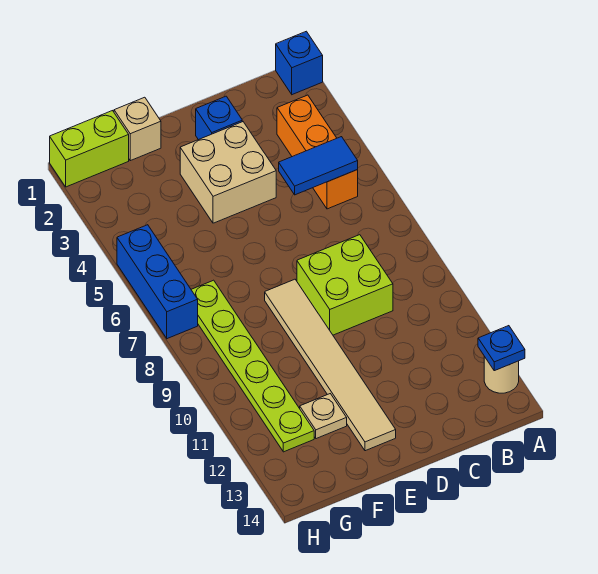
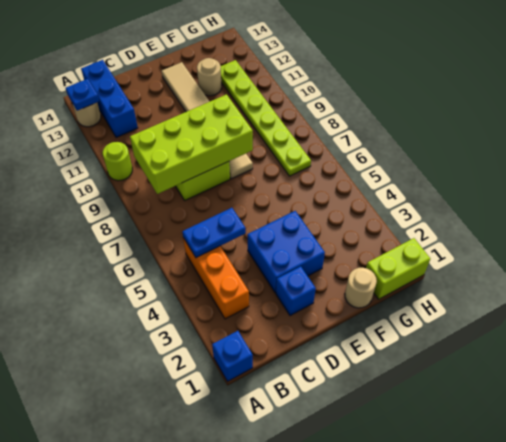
none -> lime 1x1 round brick [103,142,132,181]
blue 1x2 tile [279,137,358,195] -> blue 1x2 plate [182,208,246,258]
none -> lime 2x4 brick [130,94,253,194]
tan 2x2 brick [180,122,276,223] -> blue 2x2 brick [247,211,325,293]
tan 1x1 brick [114,97,161,161] -> tan 1x1 round brick [345,268,377,308]
tan 1x1 plate [300,394,347,439] -> tan 1x1 round brick [197,58,222,96]
blue 1x3 brick [117,225,198,339] -> blue 1x3 brick moved to [81,60,138,138]

